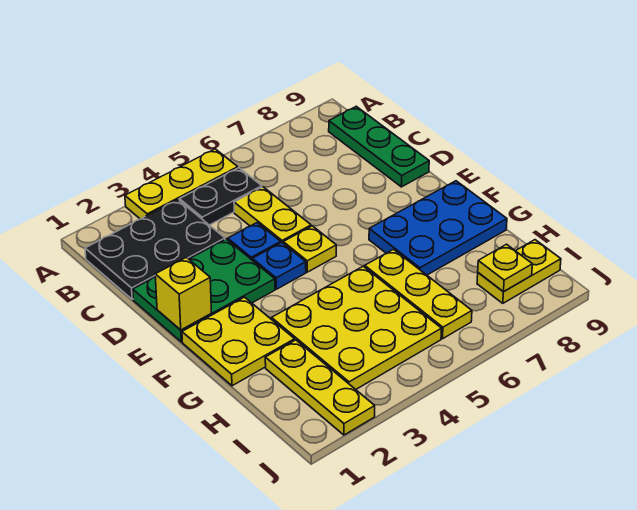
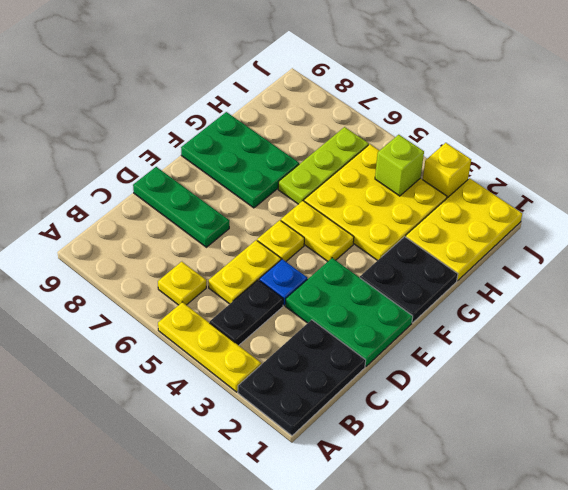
black 2x3 plate [85,200,225,299] -> black 2x3 plate turned to [238,320,366,436]
black 1x2 plate [179,168,262,225] -> black 1x2 plate turned to [210,280,283,345]
green 1x3 plate [329,106,429,187] -> green 1x3 plate turned to [133,167,229,247]
yellow 1x1 brick [155,257,212,330] -> yellow 1x1 brick moved to [423,143,471,198]
blue 1x1 plate [252,243,306,289] -> none
yellow 2x2 plate [182,297,295,386] -> black 2x2 plate [360,237,458,323]
blue 2x3 plate [369,181,507,275] -> green 2x3 plate [181,112,299,208]
yellow 1x3 plate [365,250,472,339] -> lime 1x3 plate [278,127,369,204]
yellow 1x3 plate [265,340,375,435] -> yellow 2x3 plate [405,178,522,281]
none -> lime 1x1 brick [375,135,424,196]
yellow 1x2 plate [477,240,561,303] -> yellow 1x2 plate moved to [281,201,354,261]
yellow 1x1 plate [478,244,532,292] -> yellow 1x1 plate moved to [158,262,206,305]

